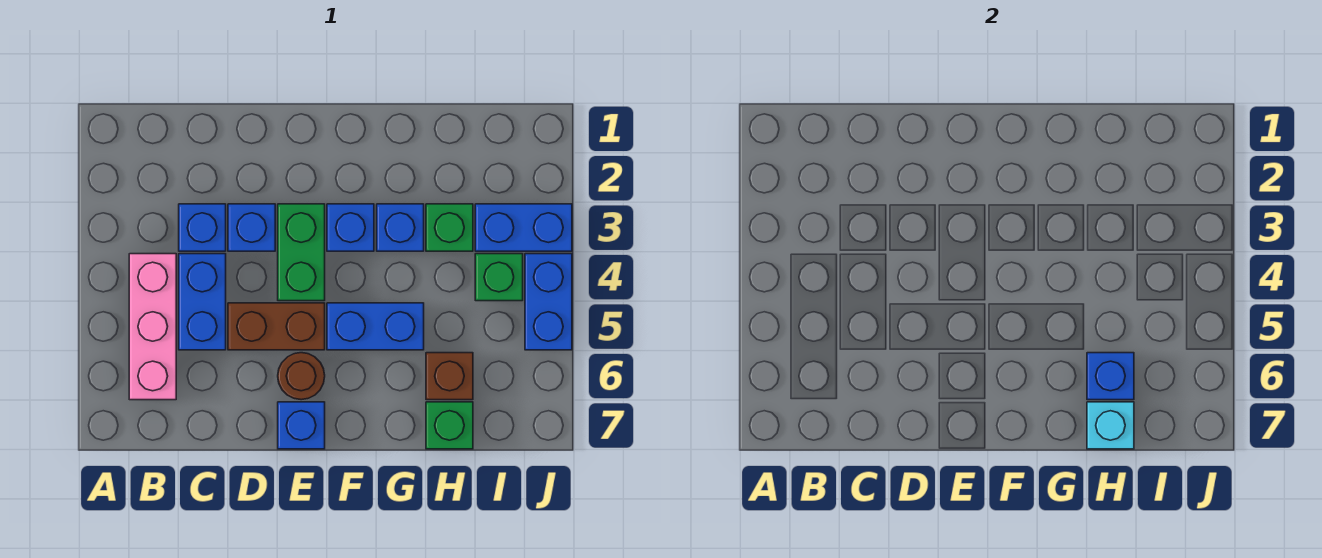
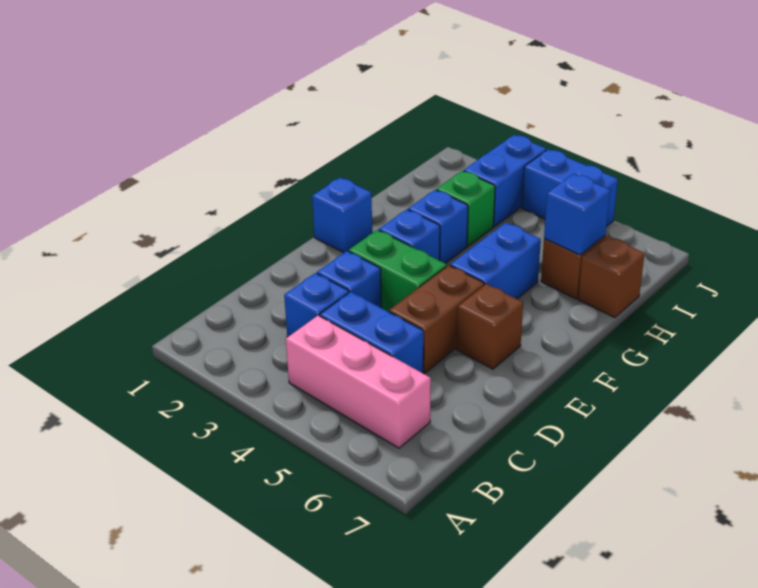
brown 1x1 round brick [278,353,325,400] -> brown 1x1 brick [457,284,523,369]
blue 1x1 brick [278,402,325,449] -> blue 1x1 brick moved to [312,177,372,253]
green 1x1 brick [426,402,473,449] -> brown 1x1 brick [578,236,645,317]
cyan 1x1 brick [1087,402,1134,449] -> none
green 1x1 brick [475,254,523,301] -> none

